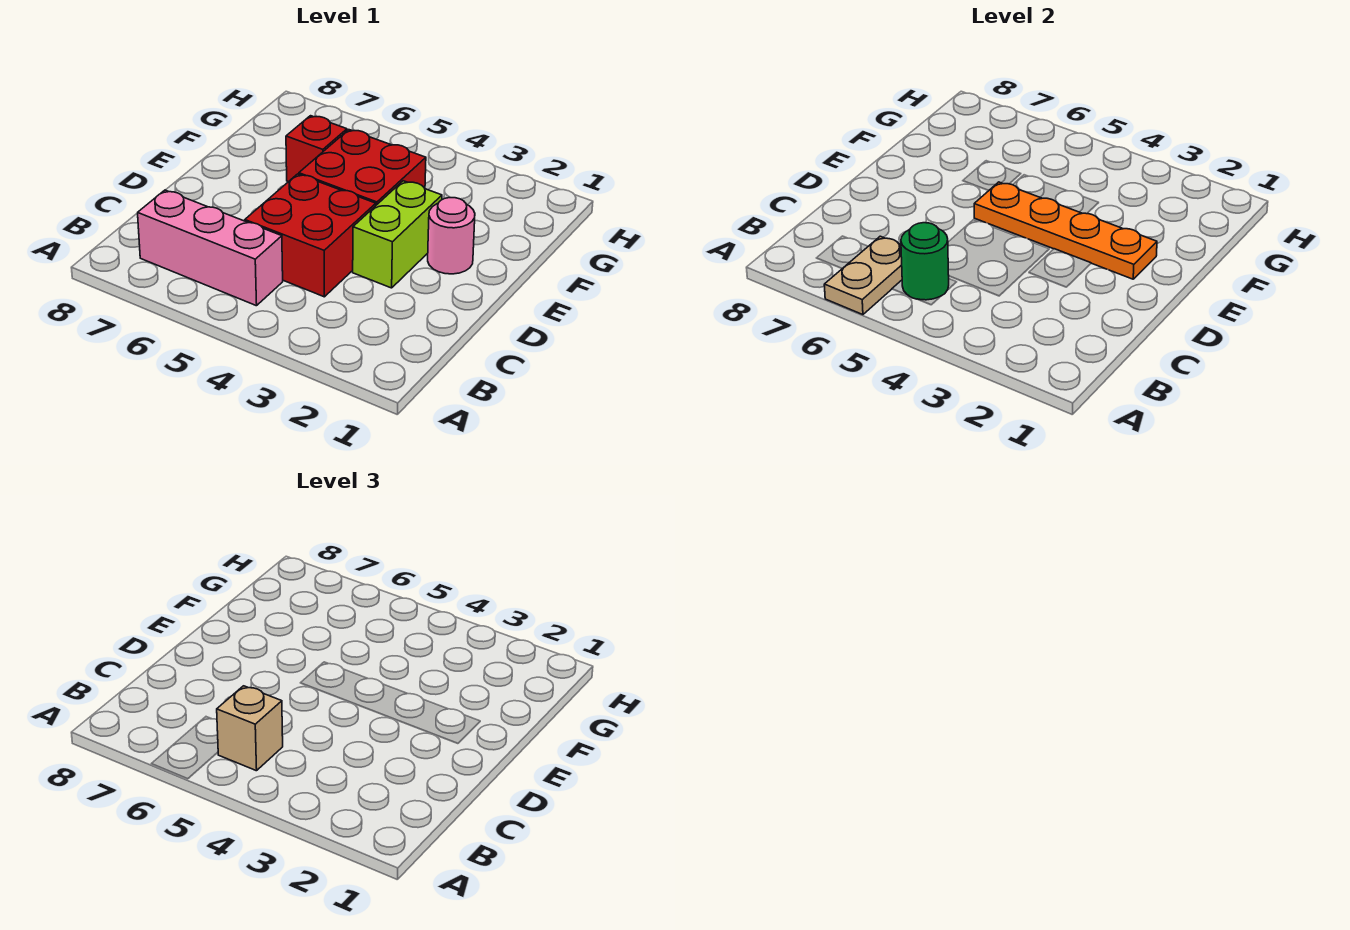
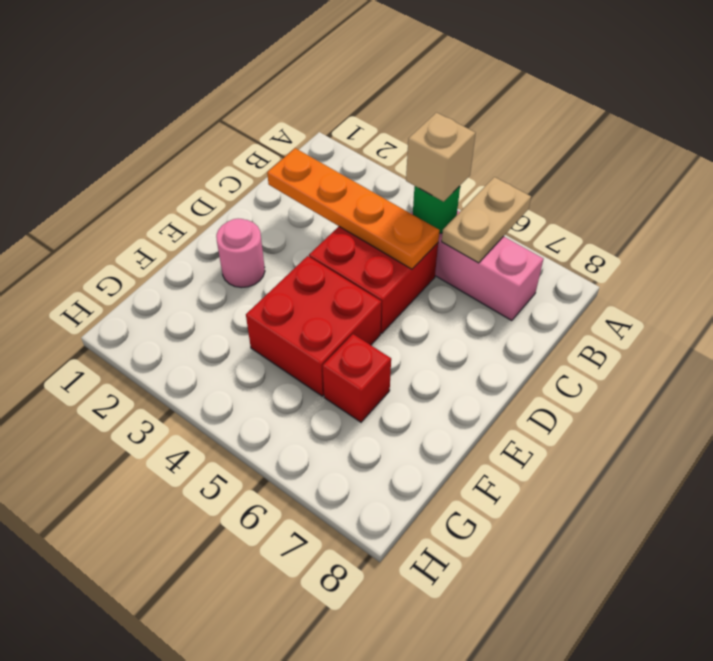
lime 1x2 brick [353,181,442,288] -> none
orange 1x4 plate [974,182,1157,279] -> orange 1x4 plate moved to [267,148,440,269]

